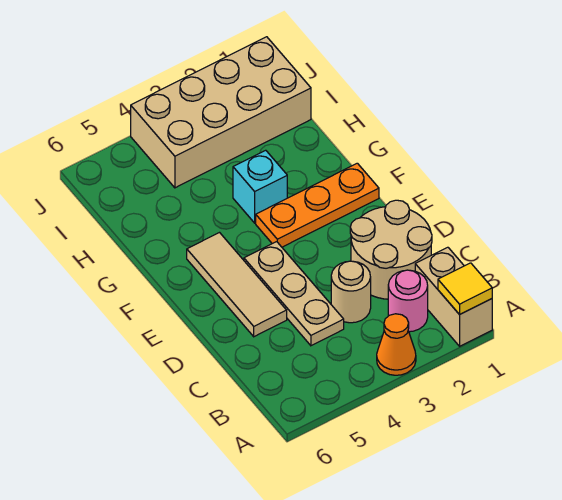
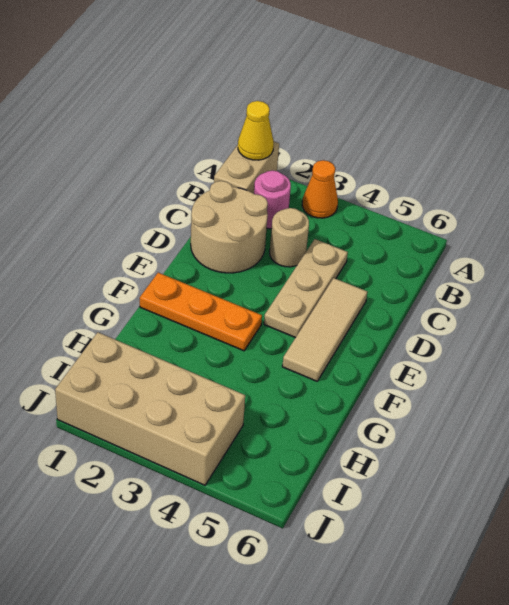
yellow 1x1 tile [438,263,492,315] -> yellow 1x1 cone [238,101,274,160]
cyan 1x1 brick [233,150,287,223] -> none

